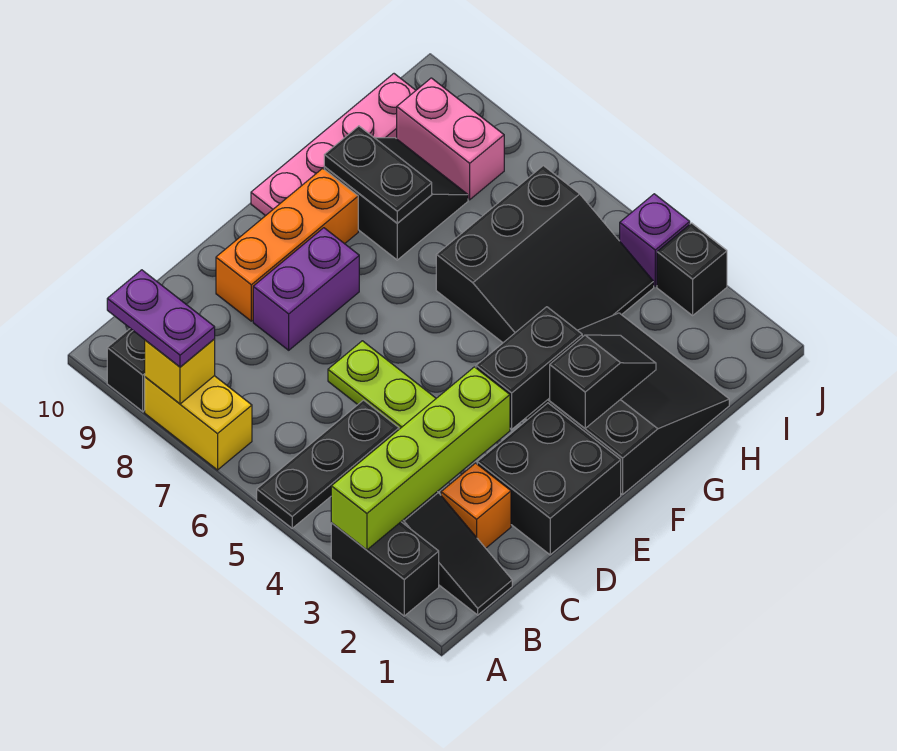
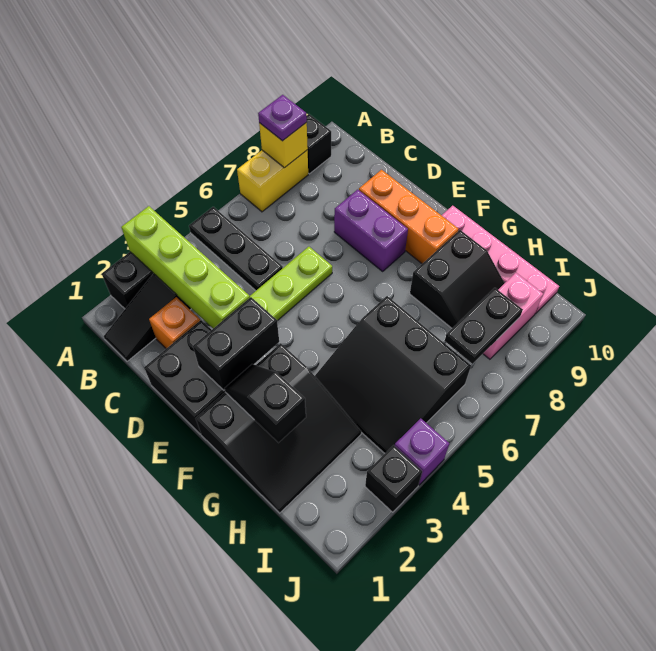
purple 1x2 plate [107,270,215,367] -> purple 1x1 plate [258,95,307,141]
black 1x2 brick [476,307,582,429] -> black 1x2 brick turned to [193,297,279,390]
black 1x2 slope [550,335,656,428] -> black 1x2 slope turned to [224,364,306,443]
black 1x2 plate [324,126,432,223] -> black 1x2 plate moved to [445,288,523,364]

